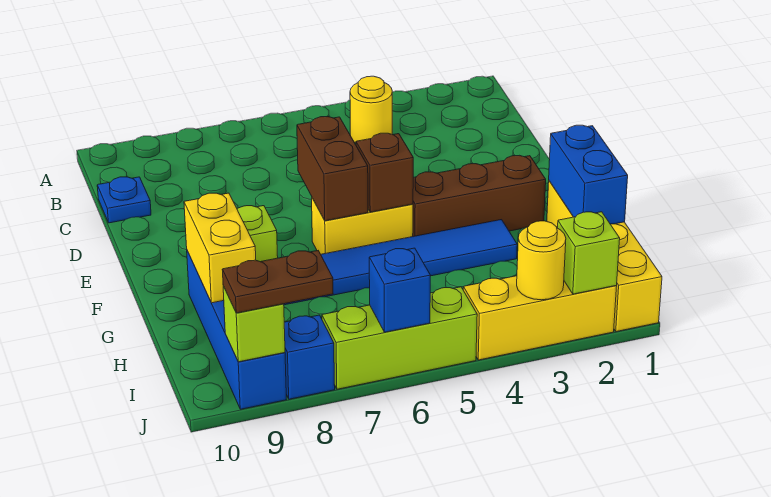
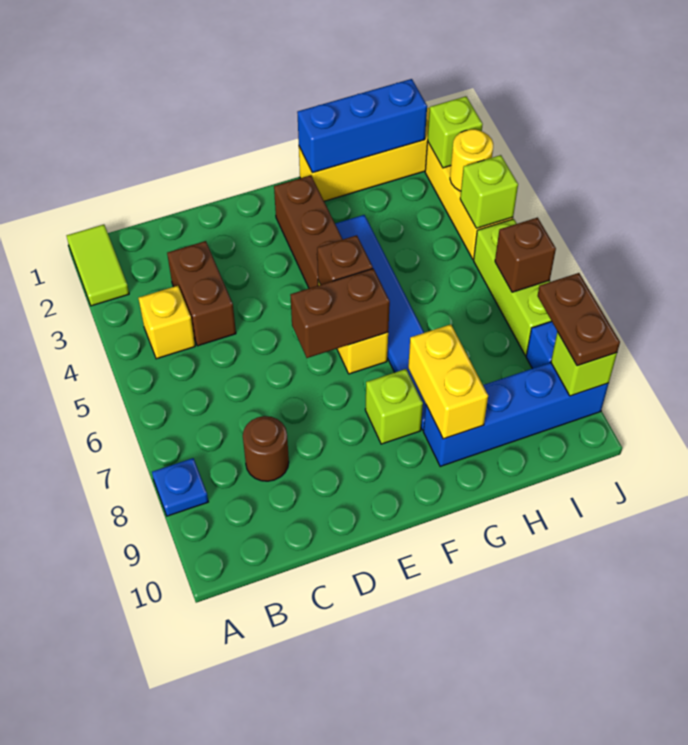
none -> lime 1x2 tile [67,225,129,306]
yellow 1x1 round brick [350,76,392,143] -> yellow 1x1 brick [138,286,195,359]
none -> brown 1x2 brick [167,241,236,346]
none -> brown 1x1 round brick [243,416,289,481]
blue 1x1 plate [97,177,151,223] -> blue 1x1 plate moved to [152,458,208,516]
blue 1x2 brick [549,125,628,224] -> blue 1x3 brick [297,79,427,173]
yellow 1x2 brick [184,193,256,303] -> yellow 1x2 brick turned to [408,324,488,439]
none -> lime 1x1 brick [460,155,518,228]
blue 1x1 brick [369,248,431,332] -> brown 1x1 brick [495,218,556,292]

